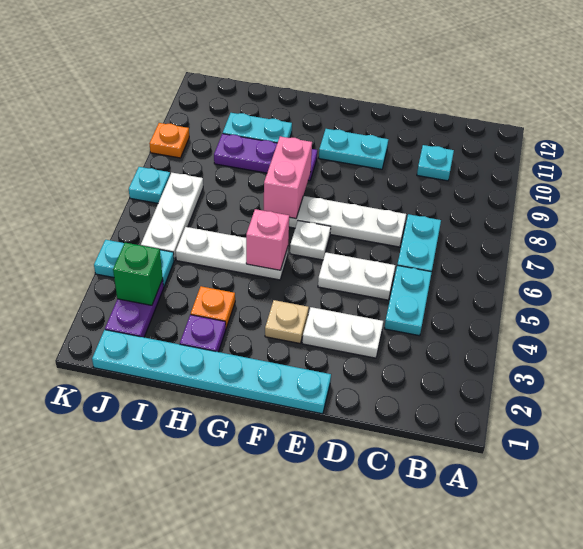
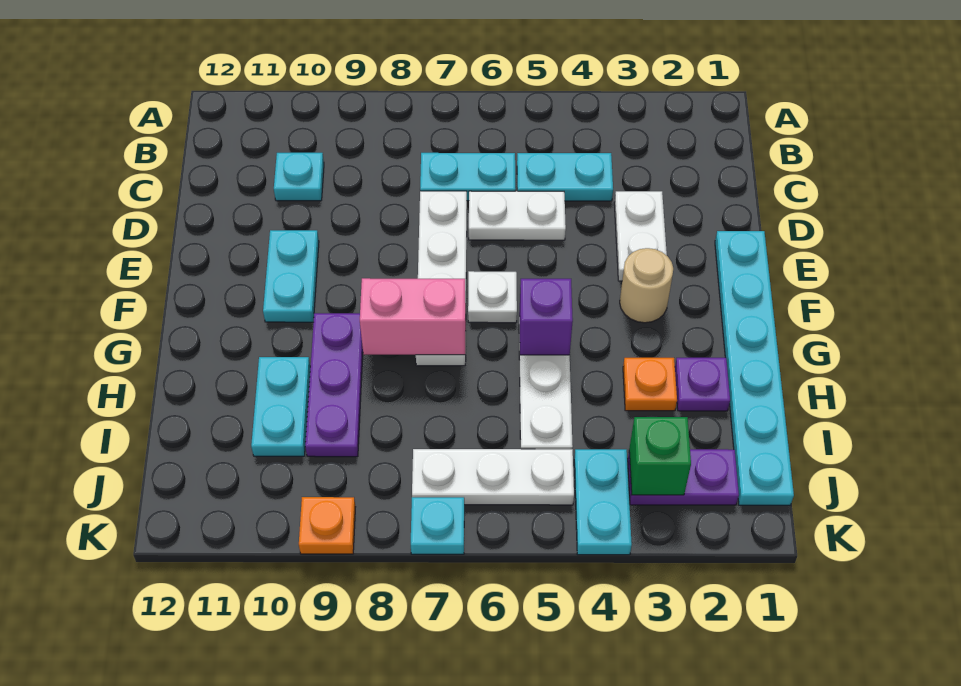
white 1x2 plate [318,252,395,300] -> white 1x2 plate turned to [469,191,566,240]
tan 1x1 plate [265,300,309,343] -> tan 1x1 round brick [620,248,673,323]
pink 1x1 brick [246,209,290,270] -> purple 1x1 brick [519,279,573,355]

